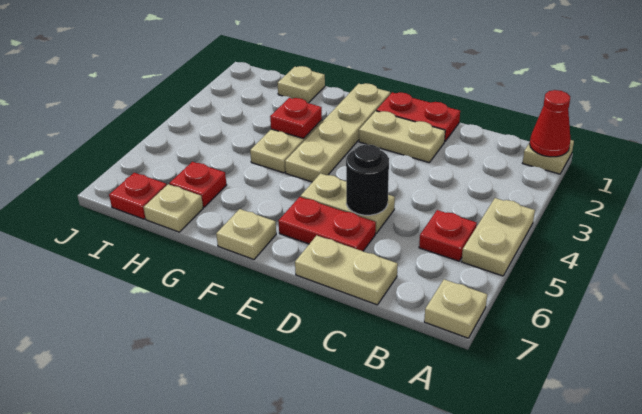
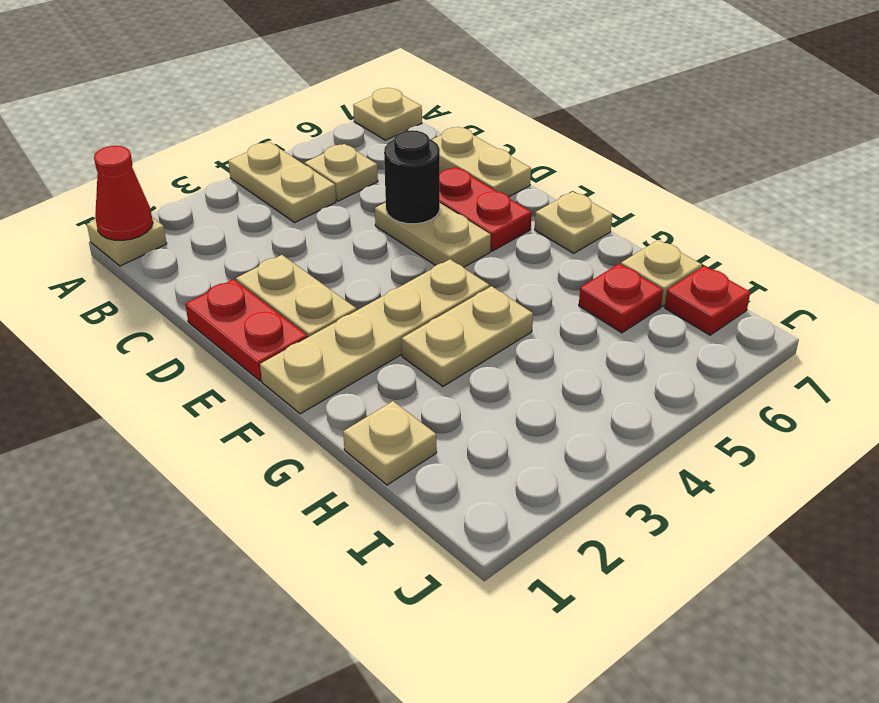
tan 1x2 plate [461,198,535,276] -> tan 1x2 plate turned to [228,142,336,222]
red 1x1 plate [419,210,477,261] -> tan 1x1 plate [305,144,378,201]
red 1x1 plate [270,98,322,139] -> none

